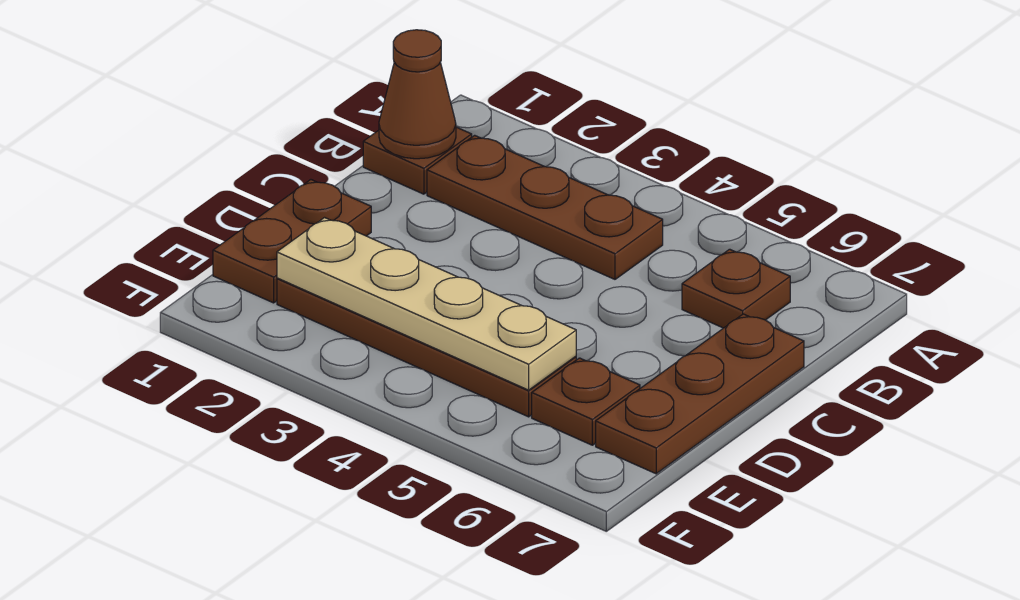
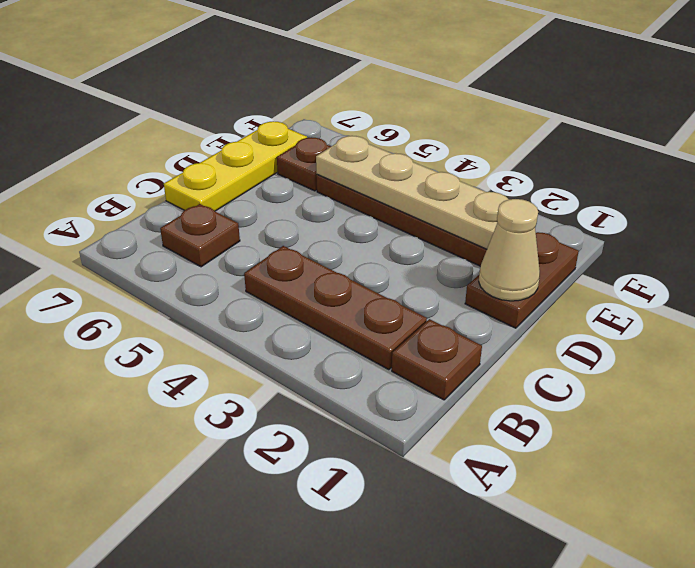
brown 1x1 cone [379,30,456,159] -> none
brown 1x3 plate [596,314,804,474] -> yellow 1x3 plate [164,121,307,211]
none -> tan 1x1 cone [479,199,540,301]

